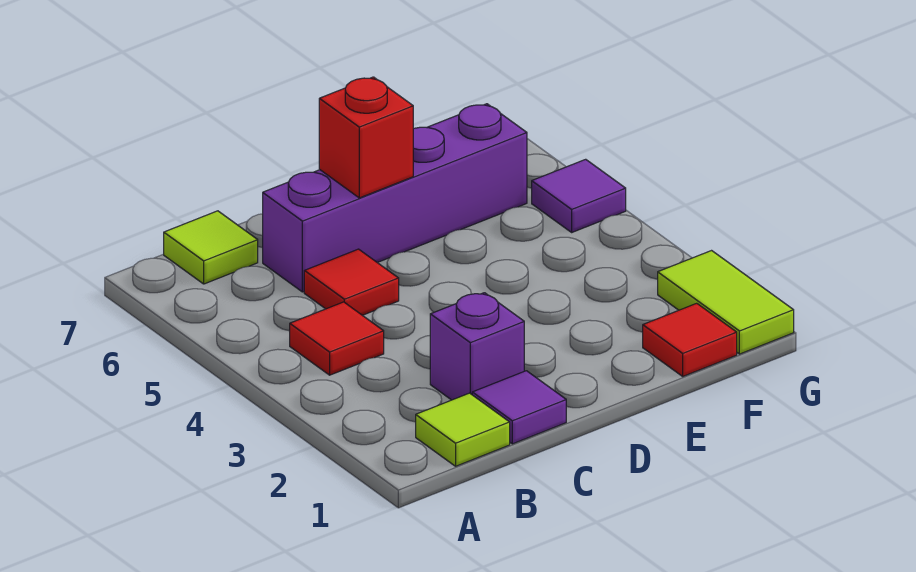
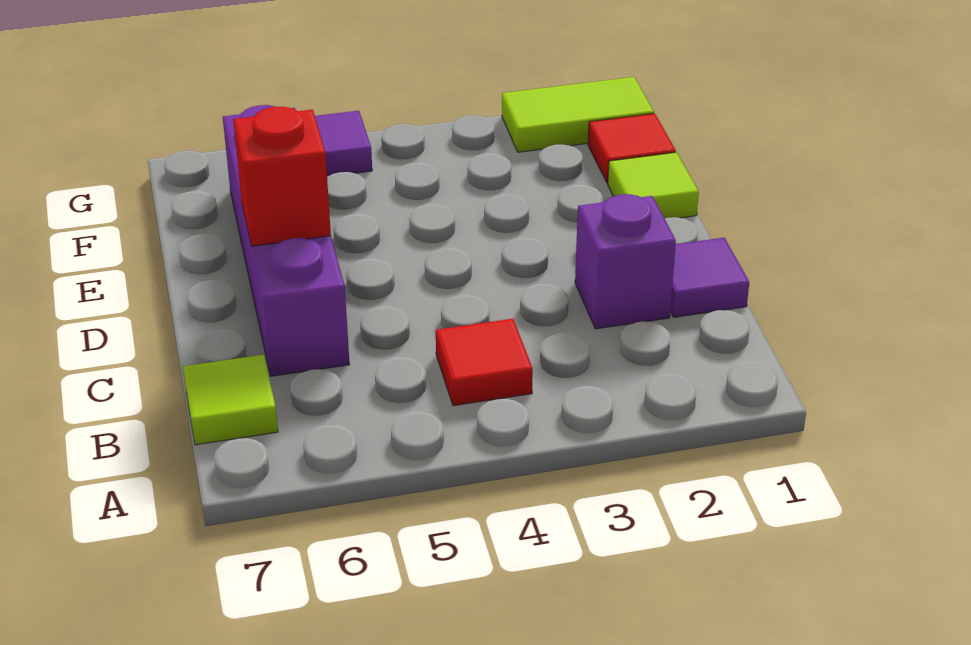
lime 1x1 tile [416,393,510,466] -> lime 1x1 tile moved to [608,152,699,219]
red 1x1 tile [304,249,399,315] -> none

